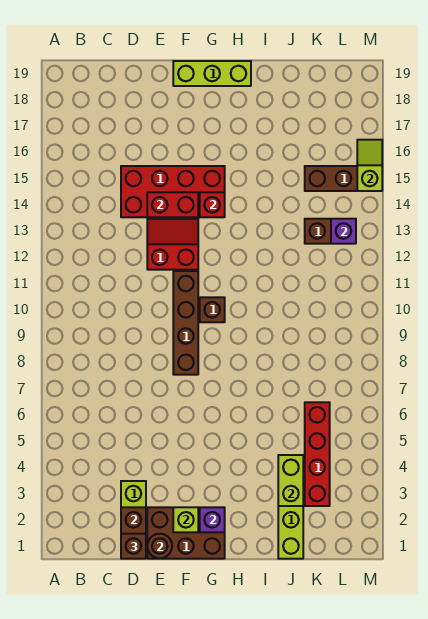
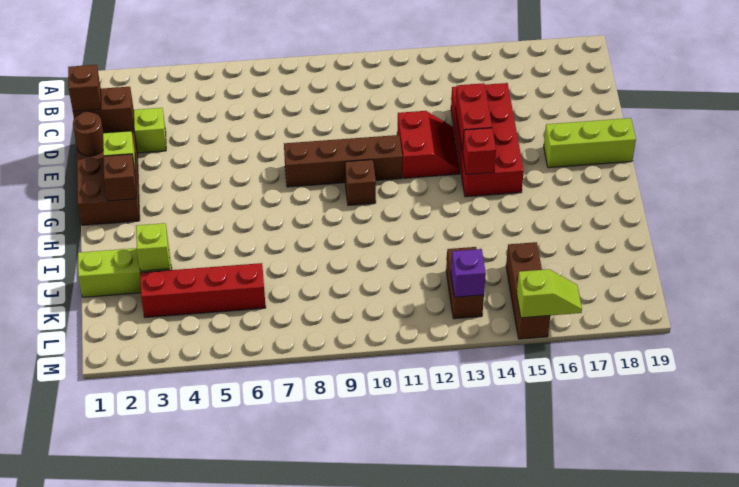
lime 1x3 brick [173,61,251,86] -> lime 1x3 brick turned to [544,118,636,168]
purple 1x1 brick [200,507,225,532] -> brown 1x1 brick [104,154,136,201]
lime 1x2 brick [278,455,303,506] -> lime 1x1 brick [136,223,170,271]

